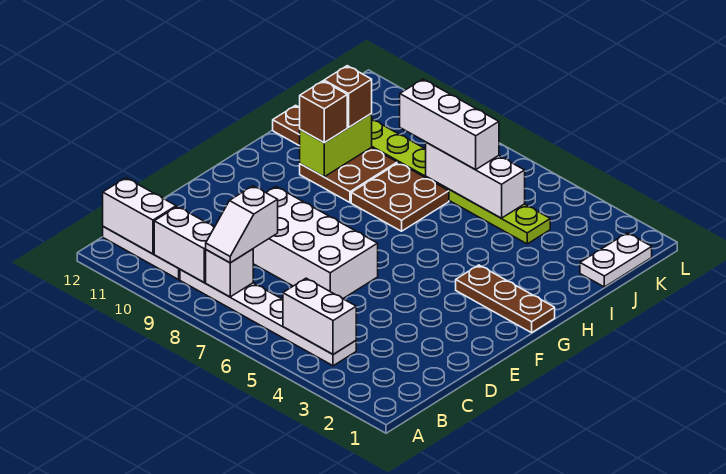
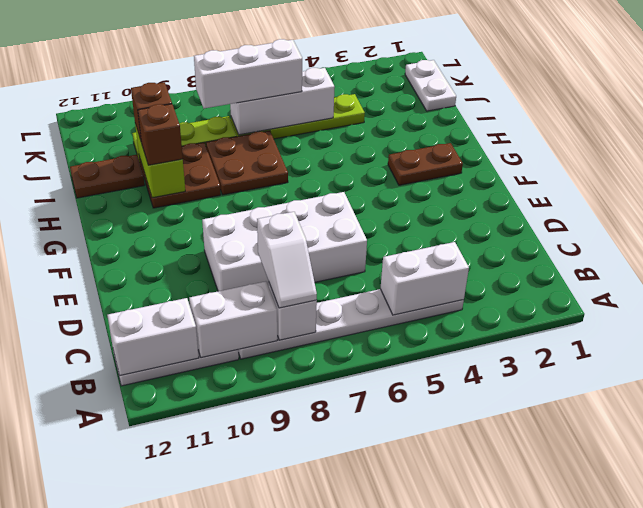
brown 1x3 plate [456,265,555,333] -> brown 1x2 plate [388,143,463,185]

